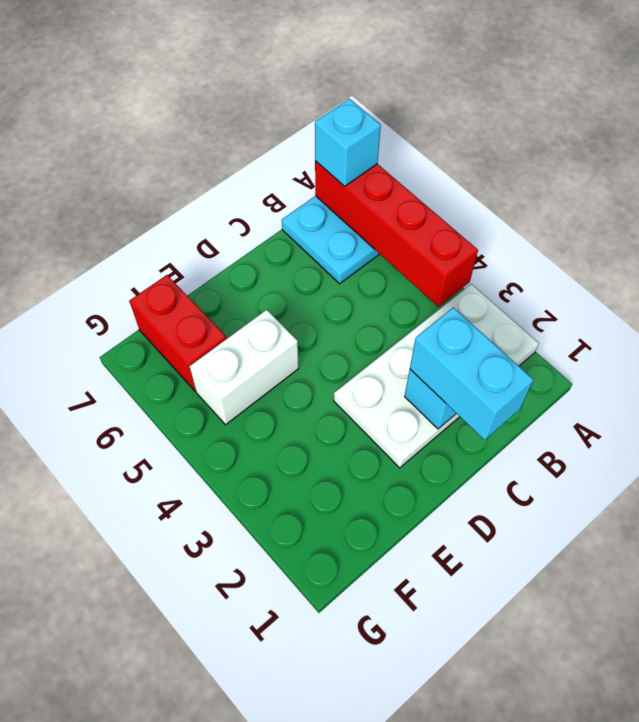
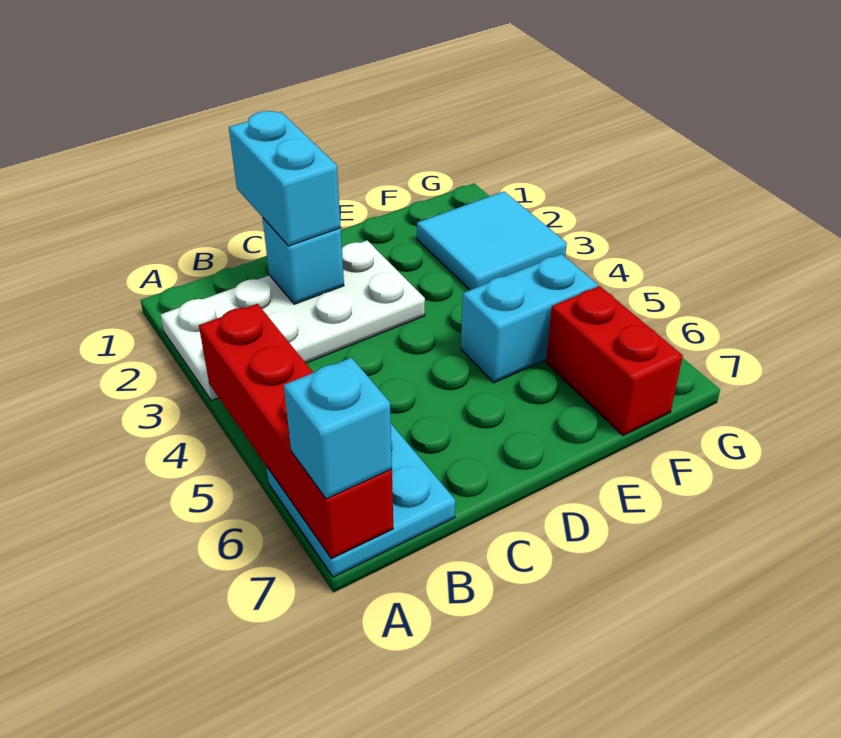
white 1x2 brick [190,310,299,425] -> cyan 1x2 brick [461,254,598,383]
none -> cyan 2x2 tile [417,192,567,290]

